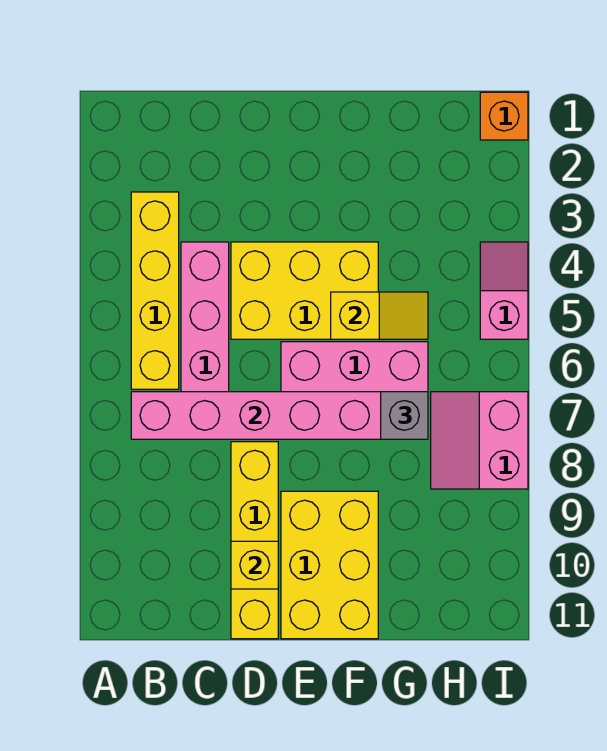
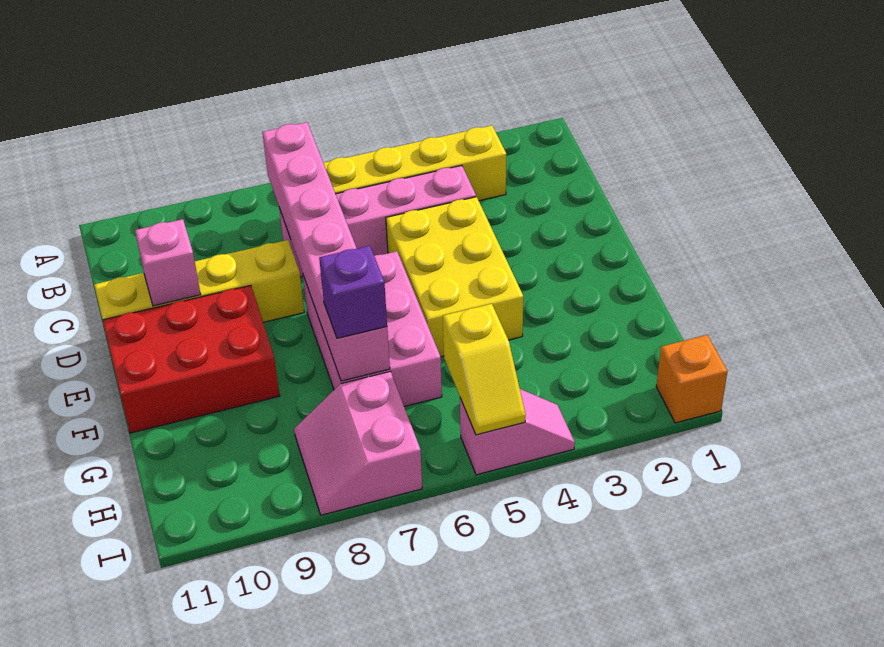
yellow 1x1 brick [231,541,278,589] -> pink 1x1 brick [135,219,201,306]
yellow 2x3 brick [281,491,378,639] -> red 2x3 brick [103,285,280,433]
yellow 1x2 slope [331,292,428,339] -> yellow 1x2 slope moved to [443,304,526,435]
grey 1x1 brick [381,392,428,439] -> purple 1x1 brick [319,246,387,338]
pink 2x2 slope [431,392,528,489] -> pink 2x2 slope turned to [294,371,422,515]

